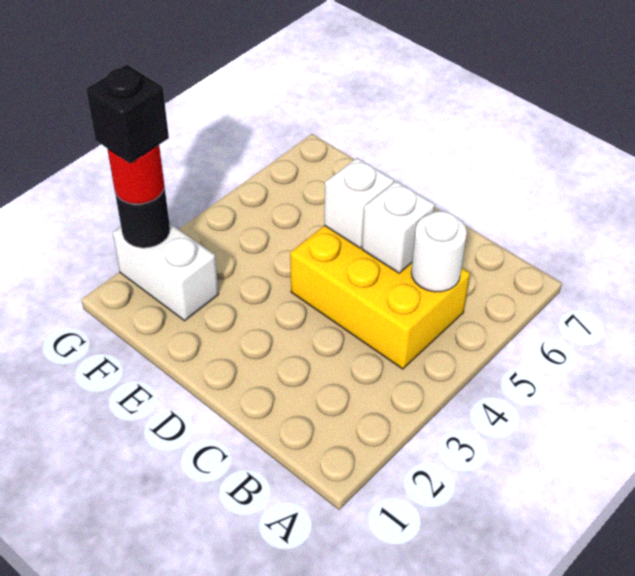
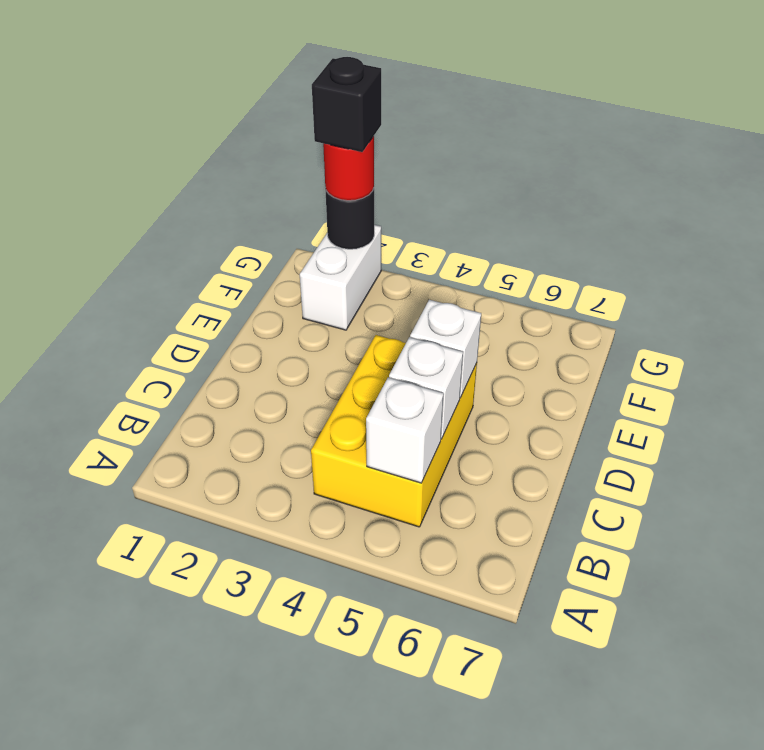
white 1x1 round brick [411,211,467,292] -> white 1x1 brick [366,378,444,483]

